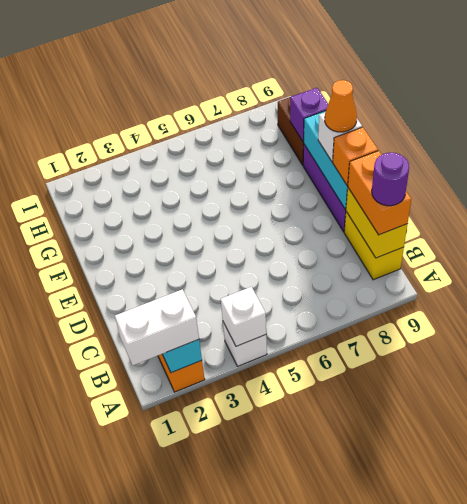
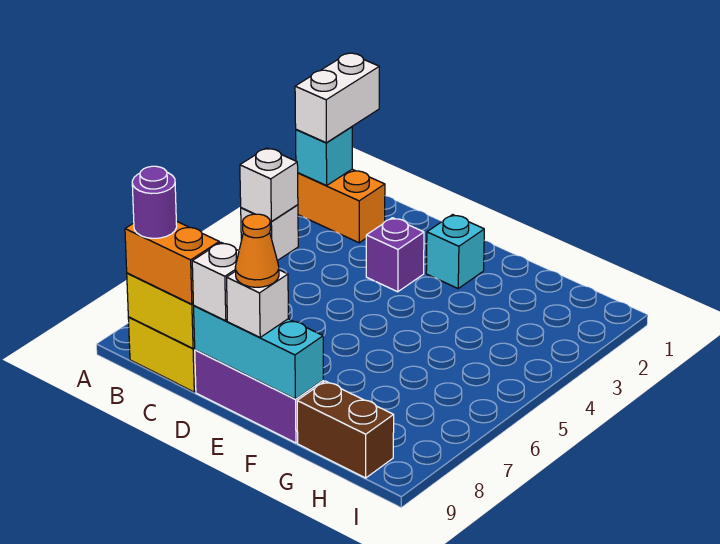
orange 1x1 brick [333,127,378,186] -> white 1x1 brick [192,242,239,321]
none -> cyan 1x1 brick [426,215,484,288]
purple 1x1 brick [290,88,328,142] -> purple 1x1 brick moved to [366,218,424,292]

